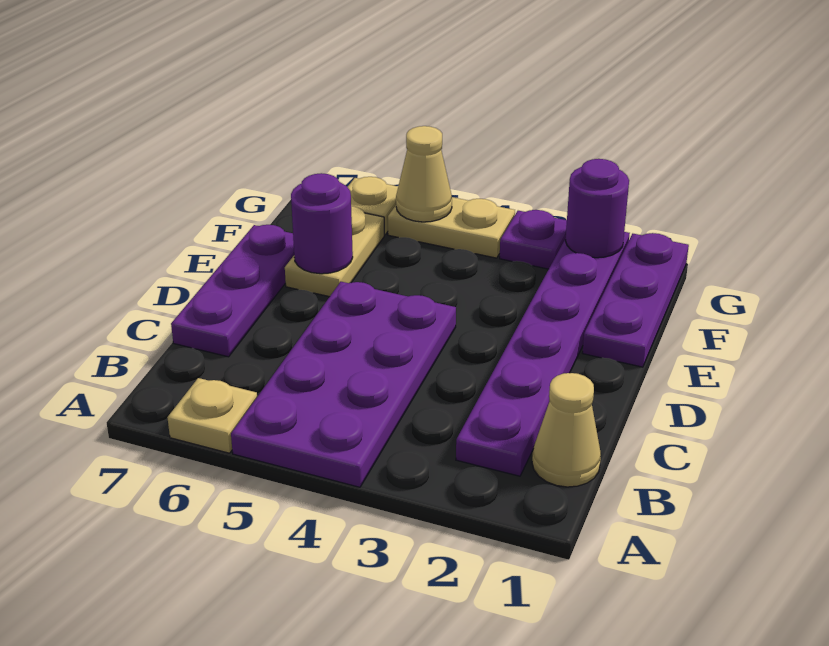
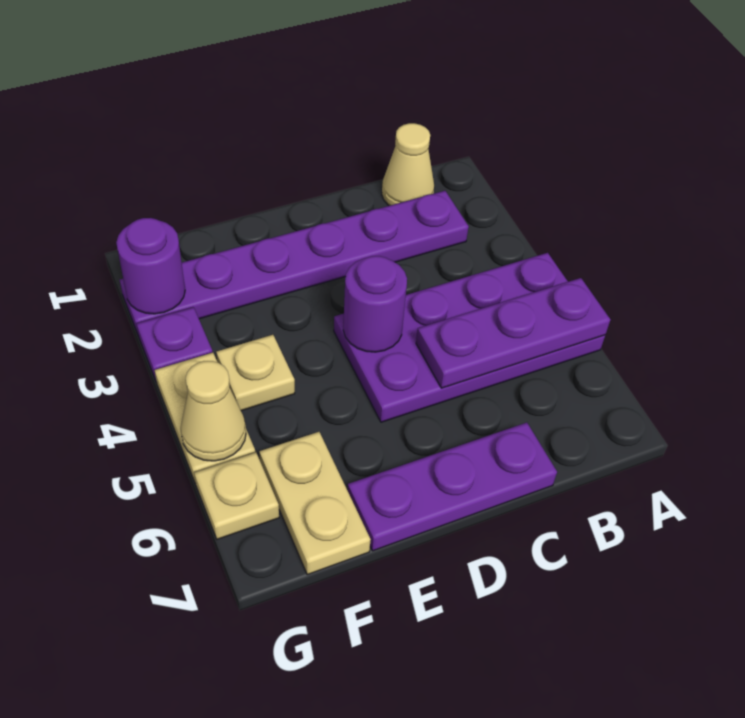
tan 1x1 plate [167,378,257,453] -> tan 1x1 plate moved to [216,335,295,411]
purple 1x3 plate [583,233,689,367] -> purple 1x3 plate moved to [416,278,610,388]
tan 1x2 plate [285,206,384,297] -> tan 1x2 plate turned to [259,432,371,575]
purple 1x1 round brick [291,173,353,274] -> purple 1x1 round brick moved to [343,256,407,352]

